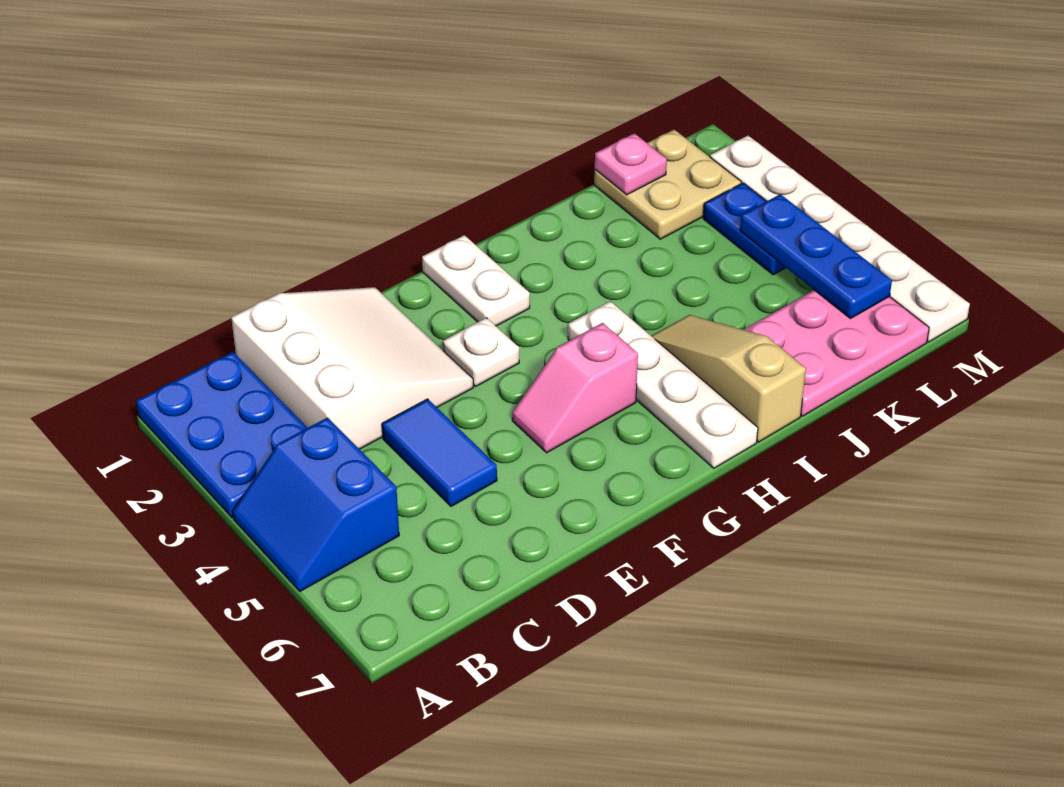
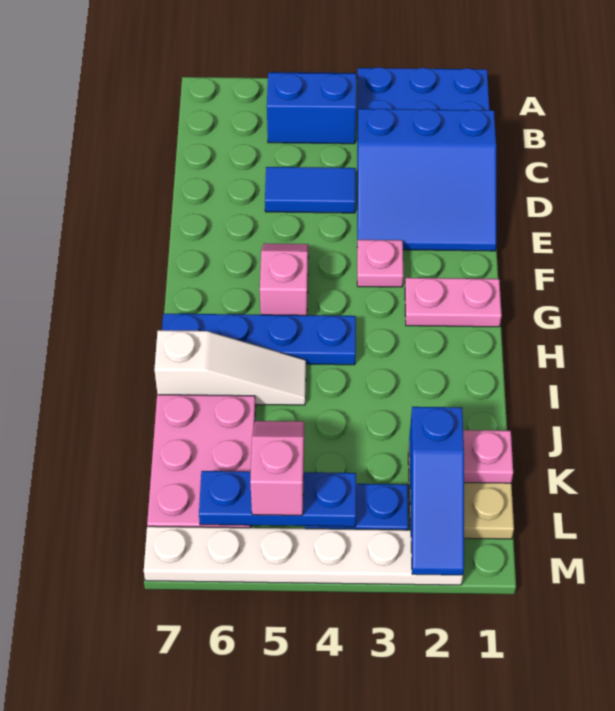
white 3x3 slope [231,287,473,449] -> blue 3x3 slope [357,108,496,251]
white 1x1 plate [443,318,519,386] -> pink 1x1 plate [357,240,403,287]
white 1x2 plate [422,235,530,326] -> pink 1x2 plate [405,278,502,327]
white 1x4 plate [568,301,758,468] -> blue 1x4 plate [162,314,356,365]
tan 1x3 slope [652,315,806,442] -> white 1x3 slope [154,330,306,405]
none -> blue 1x3 slope [409,407,464,575]
none -> pink 1x2 slope [250,421,304,515]

